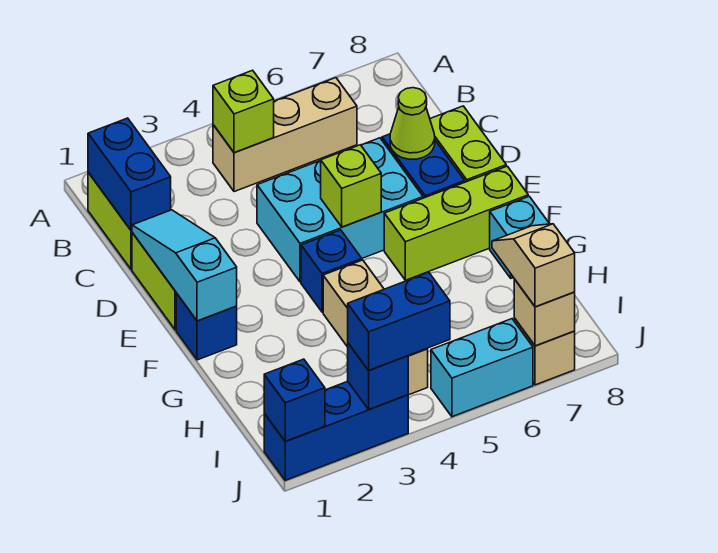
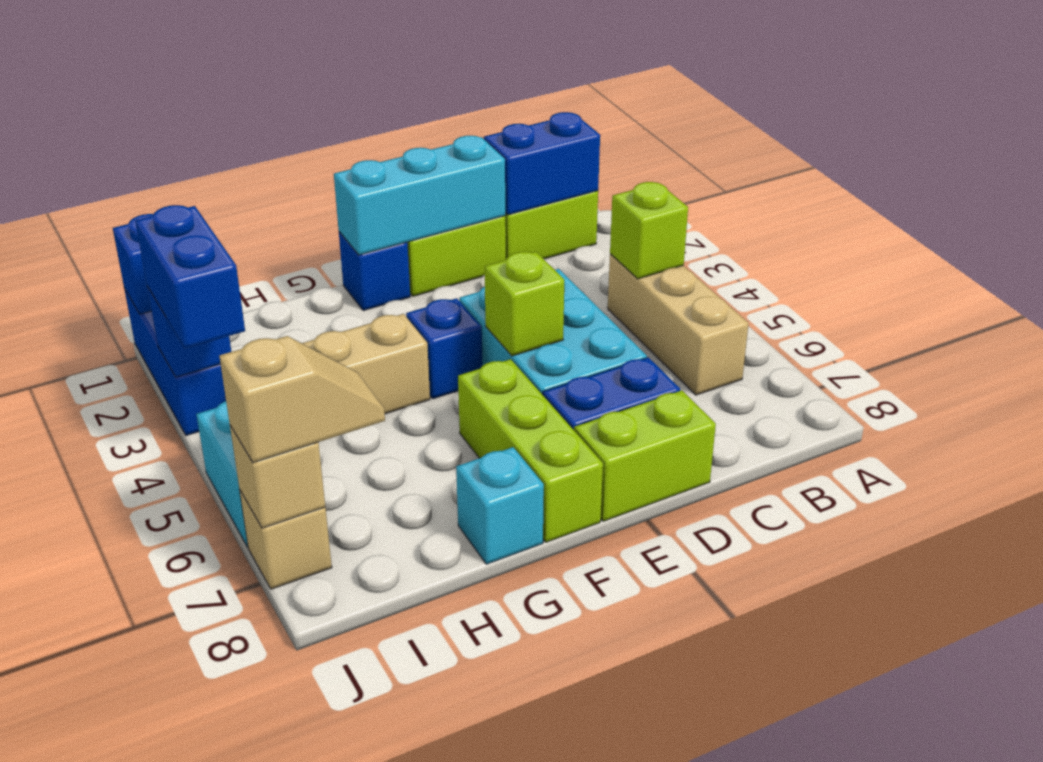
cyan 1x3 slope [132,210,237,321] -> cyan 1x3 brick [334,136,505,255]
lime 1x1 cone [390,88,435,159] -> none

